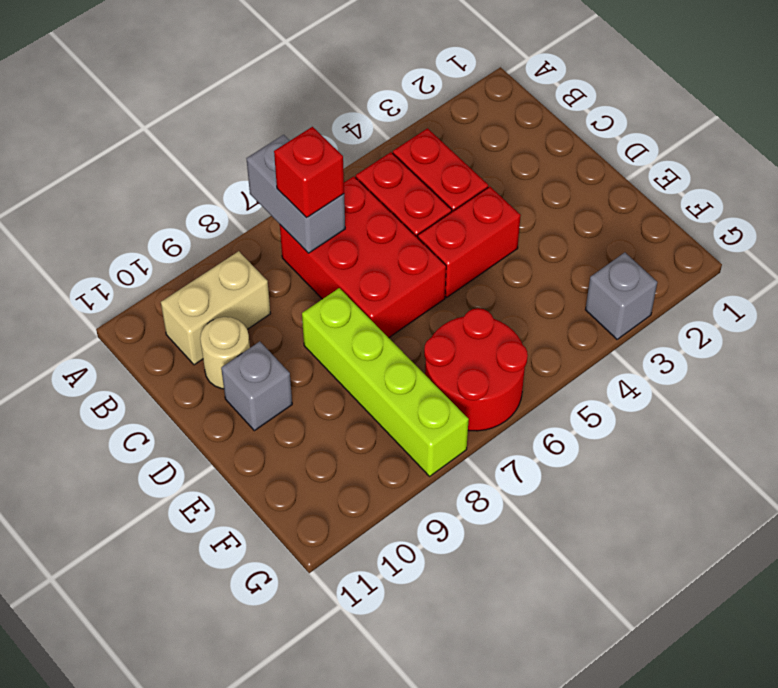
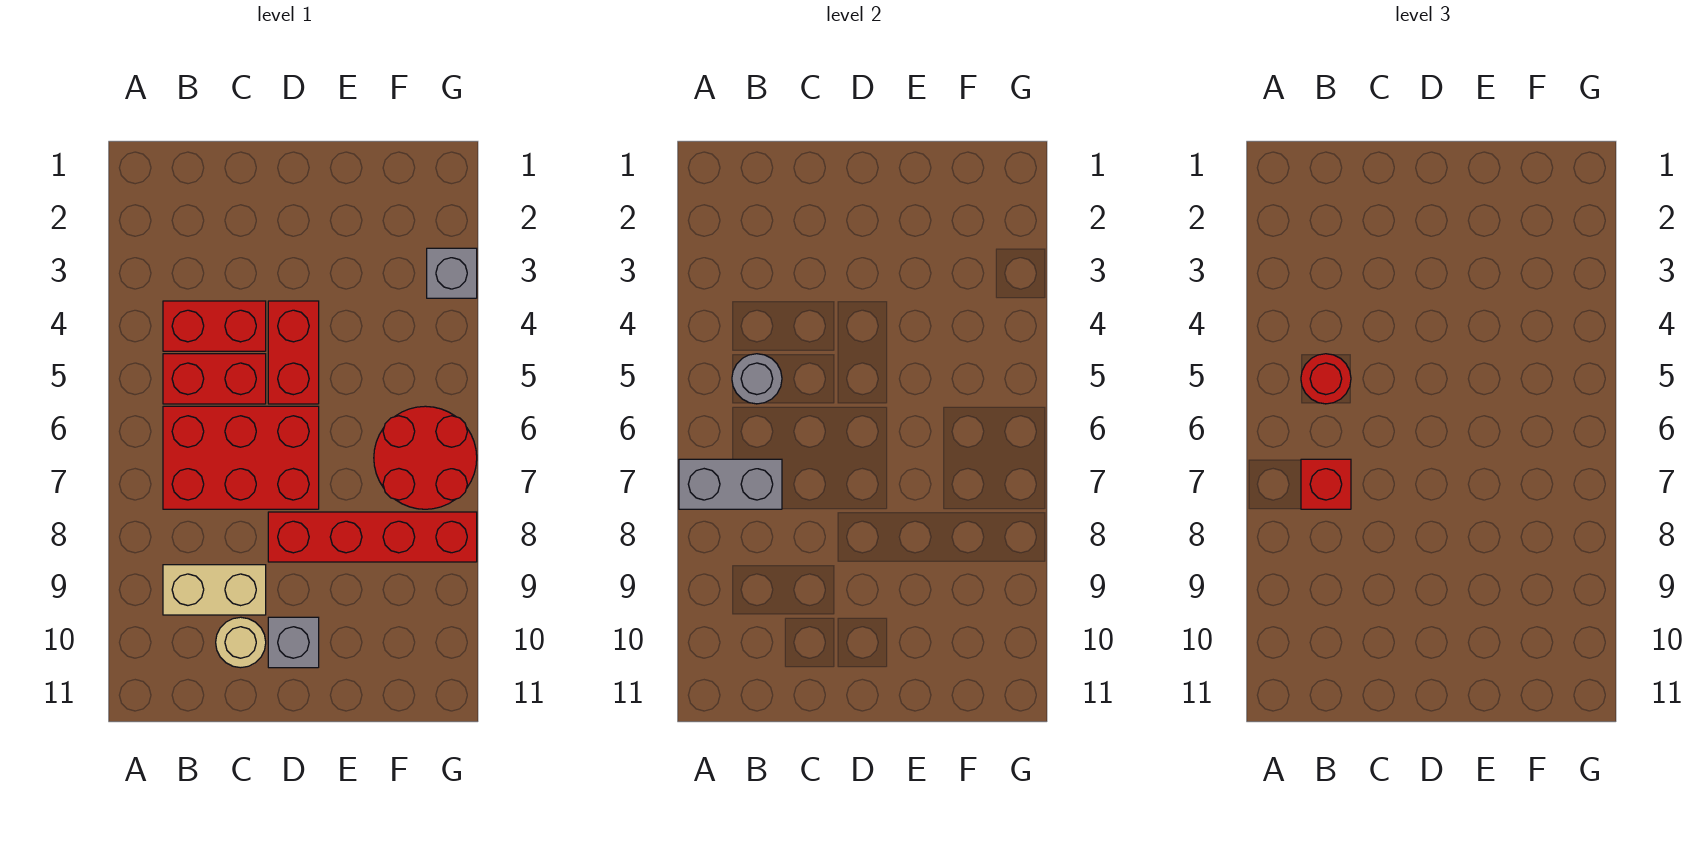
none -> grey 1x1 round brick [732,354,782,404]
none -> red 1x1 round brick [1301,354,1351,404]
tan 1x2 brick [161,251,271,365] -> tan 1x2 brick turned to [163,565,266,615]
lime 1x4 brick [302,288,469,476] -> red 1x4 brick [268,512,477,562]

